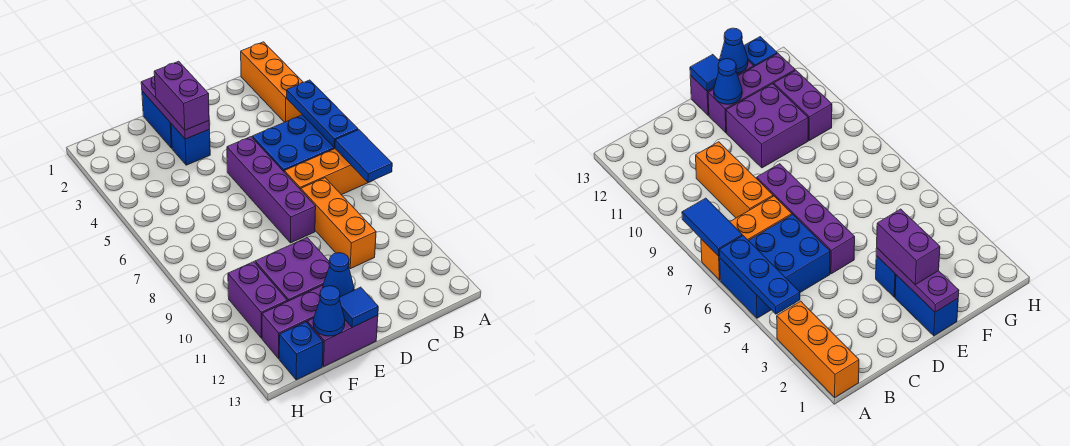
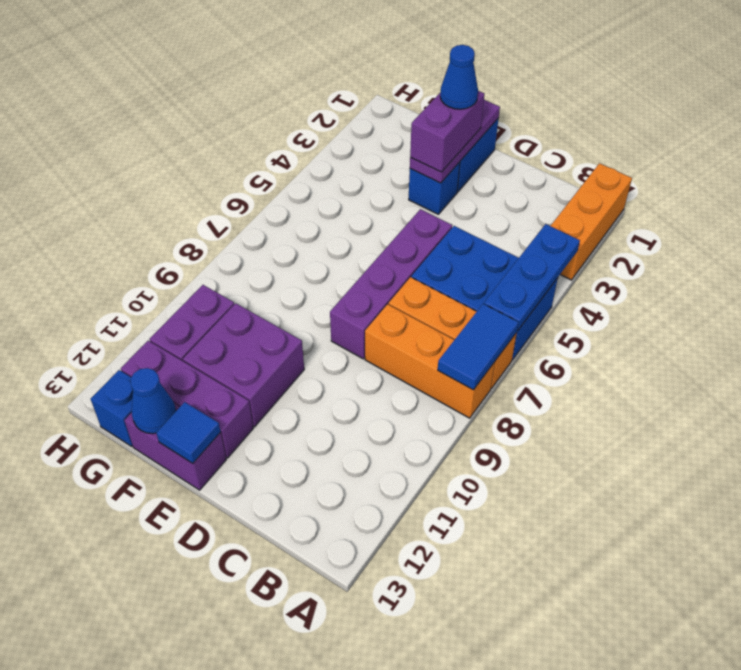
orange 1x3 brick [301,178,376,269] -> orange 1x3 brick turned to [365,304,495,418]
blue 1x1 cone [323,253,354,297] -> blue 1x1 cone moved to [440,45,478,109]

